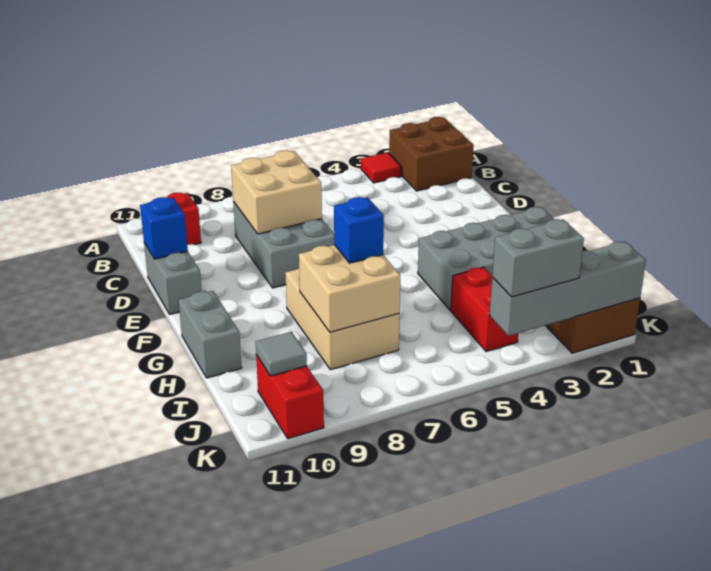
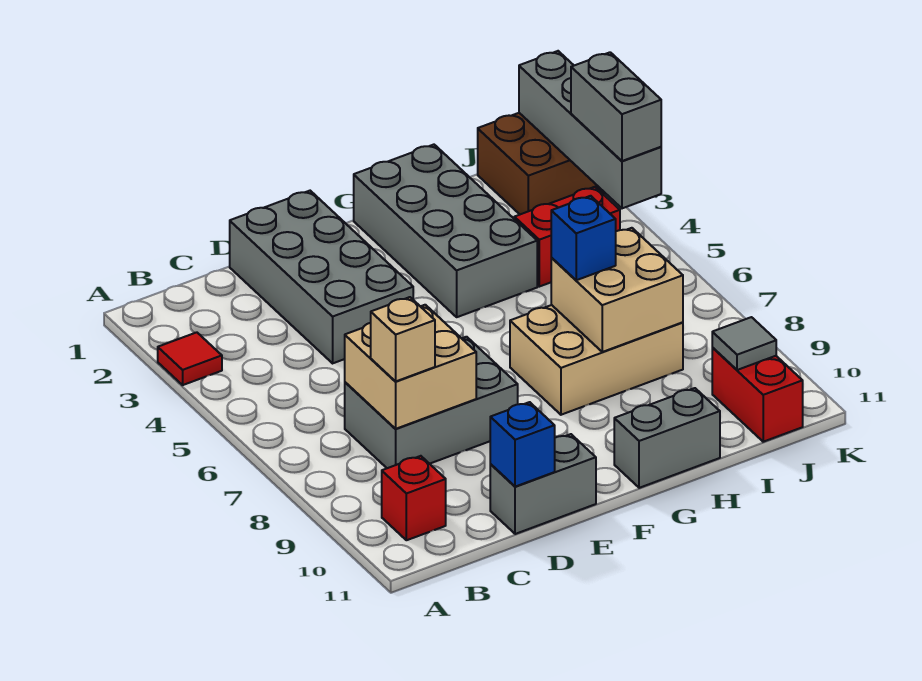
brown 2x2 brick [389,117,474,191] -> none
none -> tan 1x1 brick [371,297,435,382]
none -> grey 2x4 brick [230,191,413,363]
red 1x2 brick [256,355,324,439] -> red 1x2 brick turned to [712,348,803,442]

